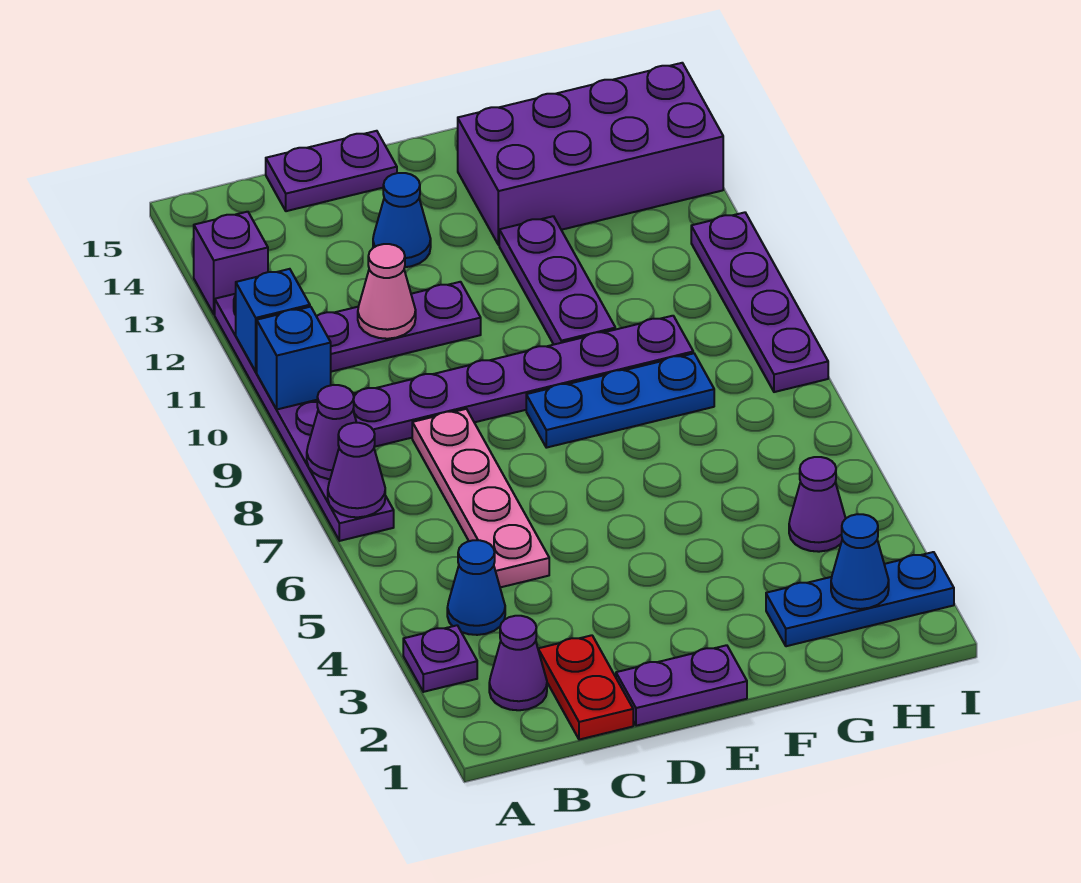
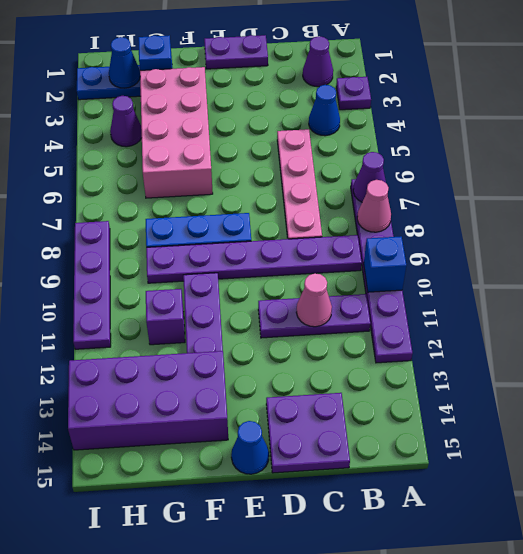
purple 1x1 cone [307,385,357,479] -> pink 1x1 cone [357,180,391,232]
blue 1x1 brick [236,269,310,372] -> blue 1x1 brick moved to [138,35,172,70]
purple 1x1 brick [194,212,268,314] -> purple 1x1 brick moved to [146,289,185,345]
red 1x2 plate [538,635,633,740] -> none
purple 1x2 plate [266,131,397,211] -> purple 2x2 plate [266,393,350,473]
blue 1x1 cone [373,173,431,267] -> blue 1x1 cone moved to [231,421,269,474]
none -> pink 2x4 brick [140,67,213,198]

